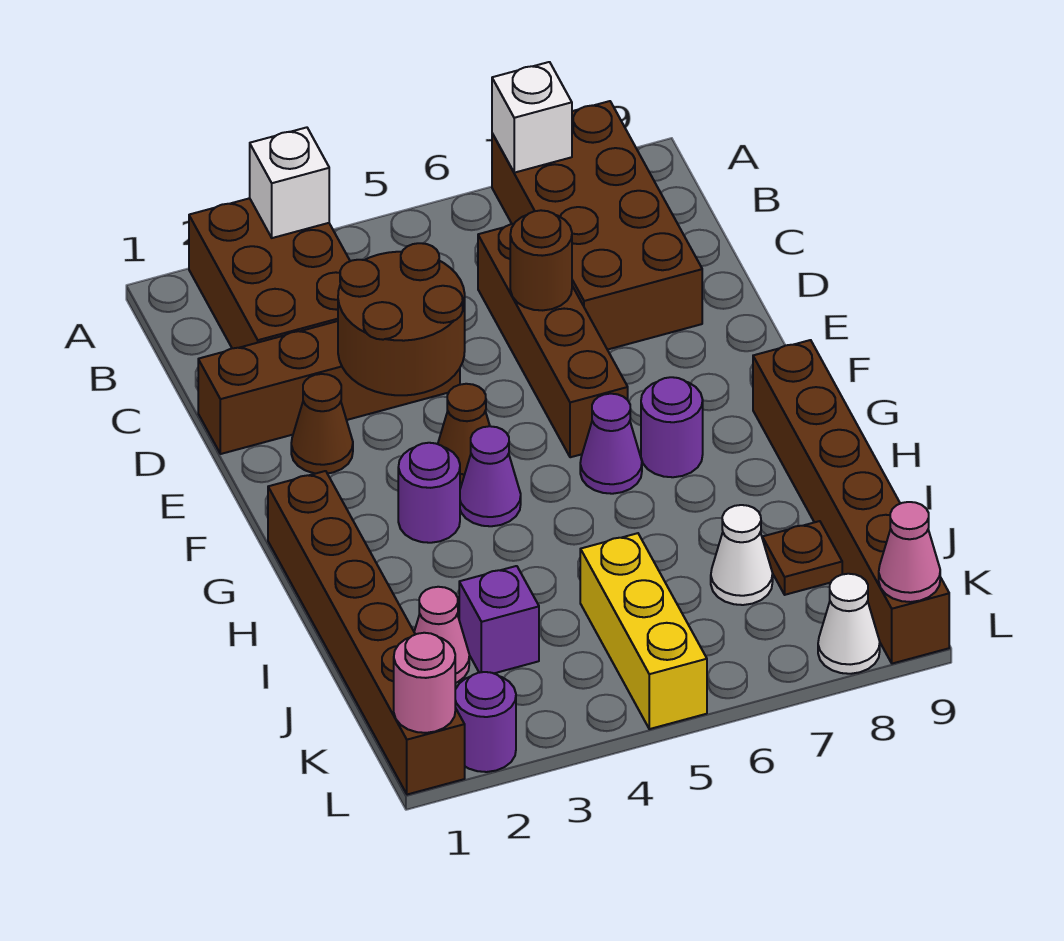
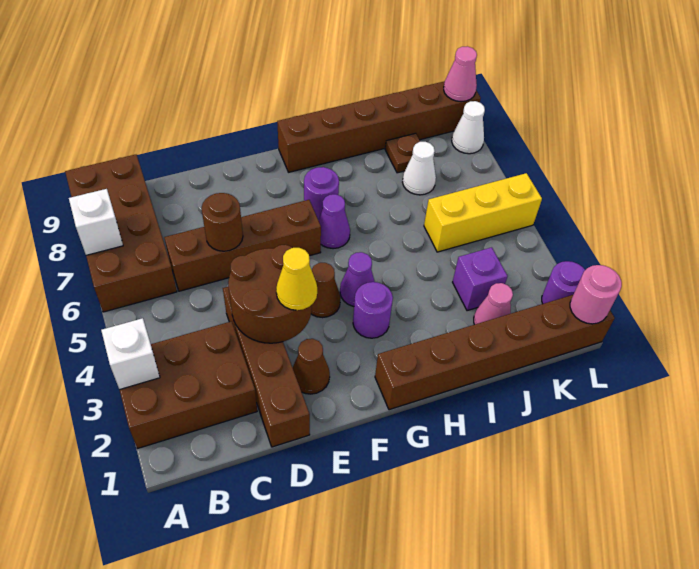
brown 2x4 brick [492,101,702,350] -> brown 2x4 brick turned to [65,155,177,312]
none -> yellow 1x1 cone [276,248,317,310]

